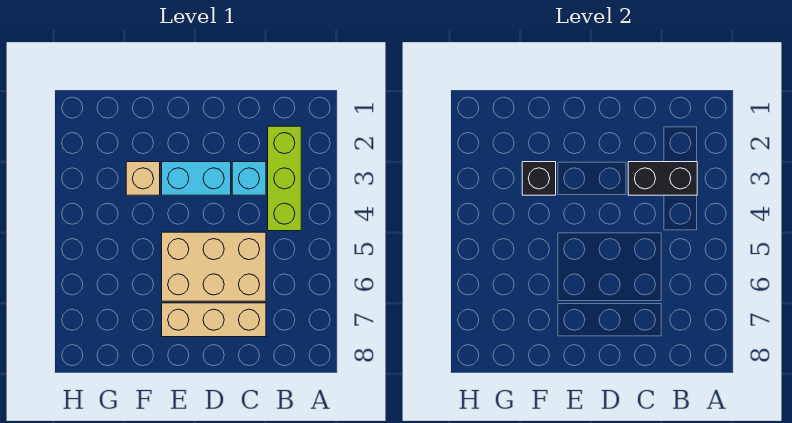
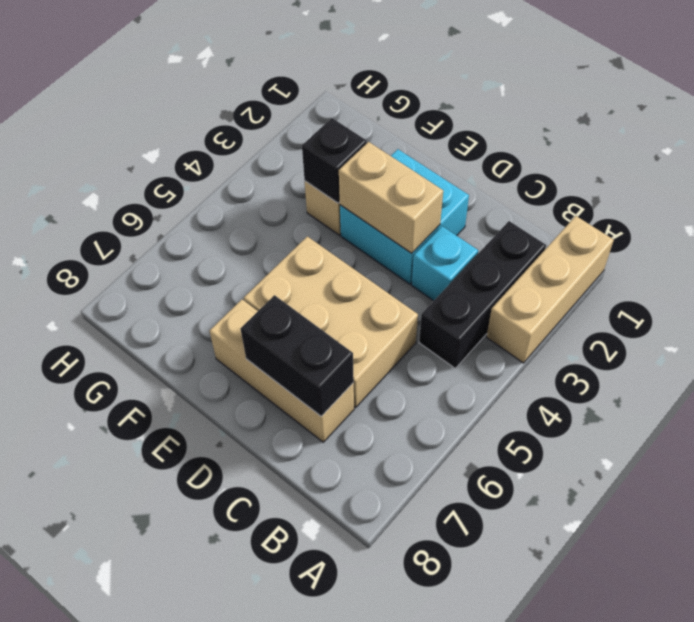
none -> tan 1x3 brick [487,216,614,363]
lime 1x3 brick [268,126,301,231] -> black 1x3 brick [419,221,546,368]
black 1x2 brick [628,162,697,195] -> black 1x2 brick moved to [241,295,354,416]
cyan 1x2 brick [162,162,231,195] -> cyan 2x2 brick [340,149,469,284]
none -> tan 1x2 brick [339,142,443,253]

